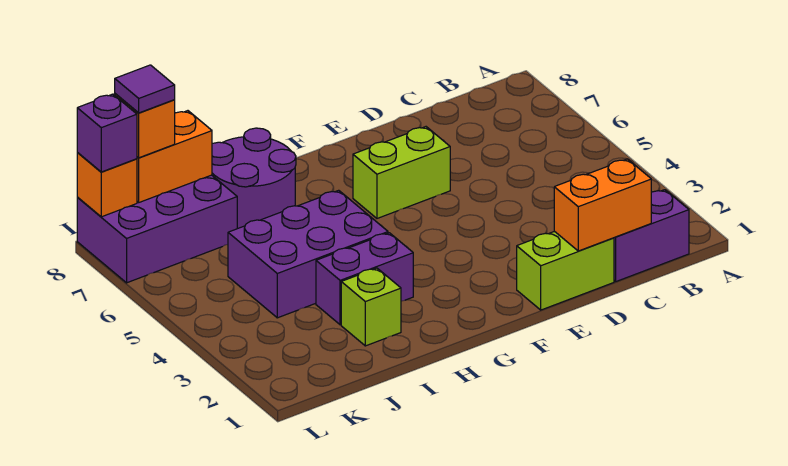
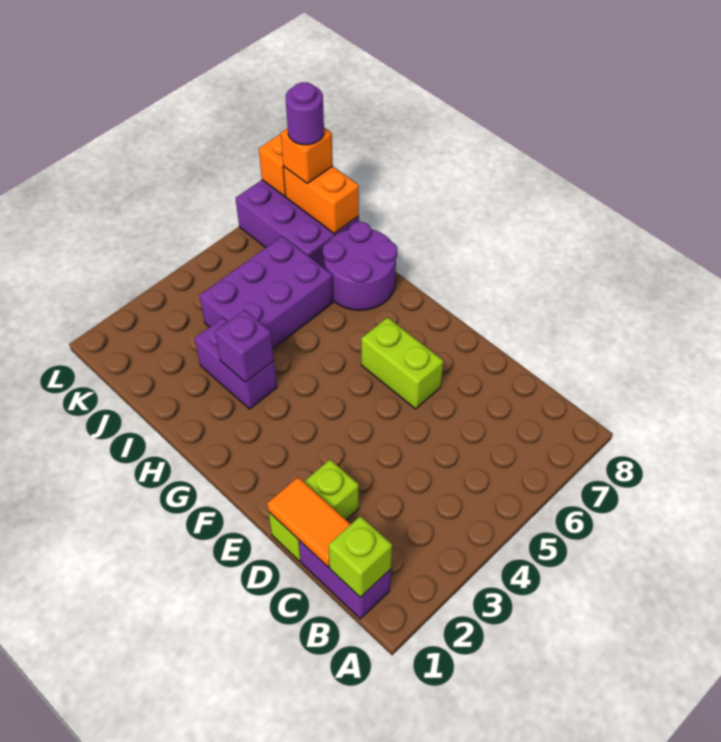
orange 1x2 brick [554,159,651,251] -> orange 1x2 tile [267,477,351,567]
lime 1x2 brick [517,231,614,310] -> lime 1x2 brick turned to [269,460,359,561]
purple 2x3 brick [228,190,388,318] -> purple 2x3 brick turned to [199,236,333,348]
lime 1x1 brick [341,268,401,346] -> lime 1x1 brick moved to [328,516,392,597]
purple 1x1 tile [115,65,175,113] -> purple 1x1 round brick [286,82,324,145]
purple 1x1 brick [77,94,137,172] -> purple 1x1 brick moved to [215,310,274,382]

